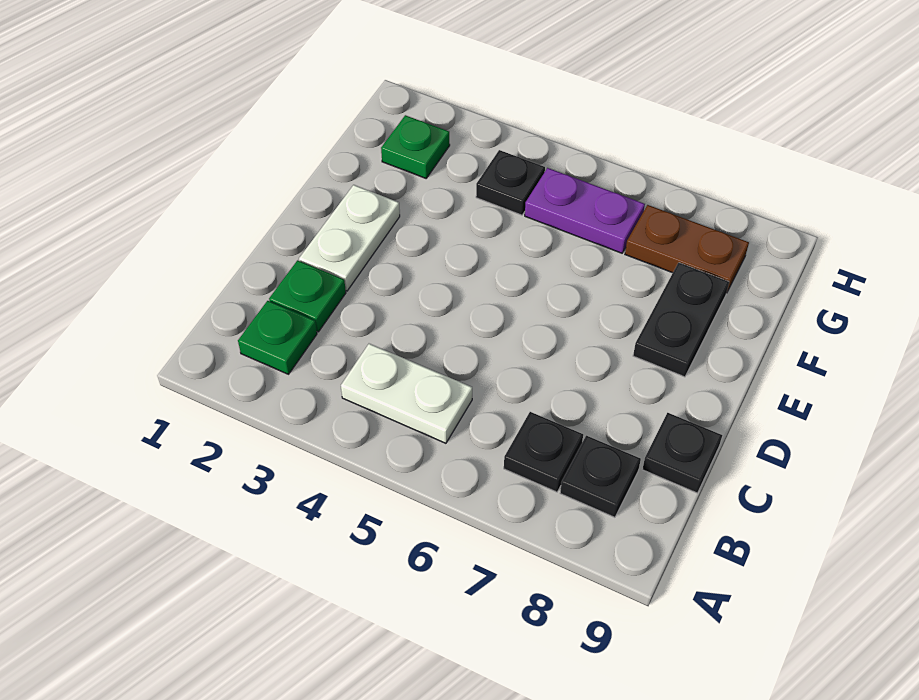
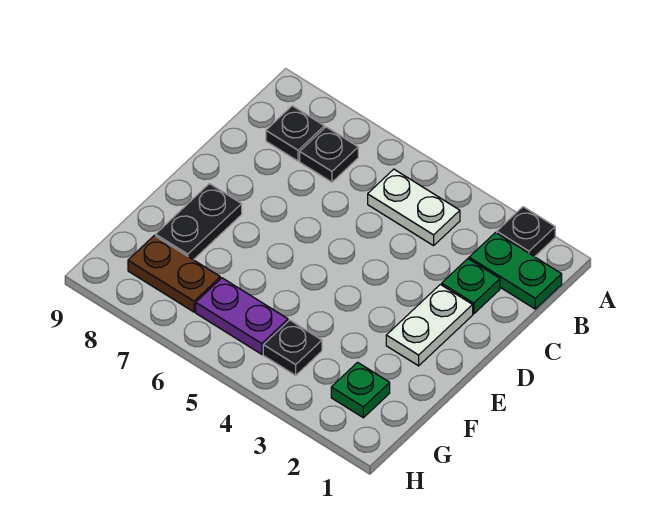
green 1x1 plate [238,301,317,374] -> green 1x2 plate [469,233,562,309]
black 1x1 plate [642,413,722,493] -> black 1x1 plate moved to [497,207,555,257]

